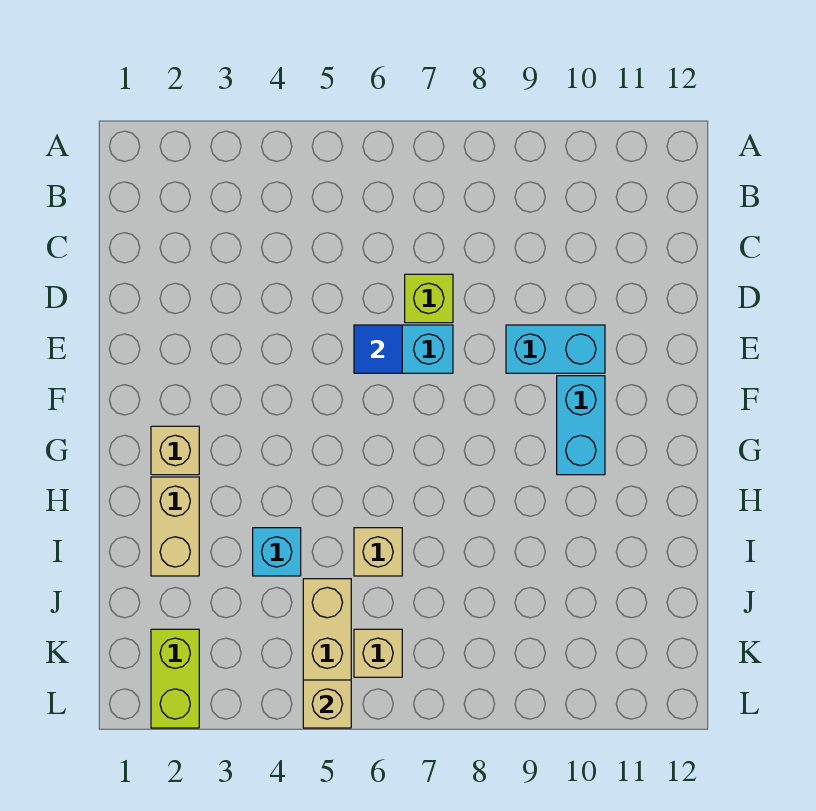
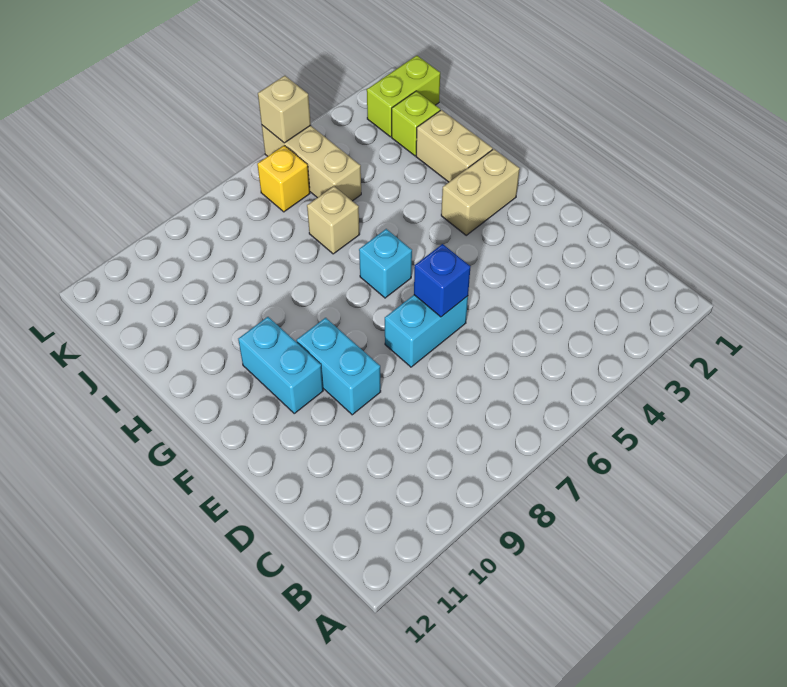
lime 1x1 brick [405,274,453,323] -> lime 1x1 brick moved to [392,91,440,156]
blue 1x1 tile [354,325,402,373] -> blue 1x1 brick [414,244,470,317]
cyan 1x2 brick [506,325,605,373] -> cyan 1x2 brick turned to [296,318,381,415]
tan 1x1 brick [151,426,199,475] -> tan 1x2 brick [441,149,520,235]
cyan 1x1 brick [253,528,301,576] -> cyan 1x1 brick moved to [359,229,412,298]
lime 1x2 brick [151,629,199,728] -> lime 1x2 brick turned to [367,56,440,137]
tan 1x1 brick [354,629,402,677] -> yellow 1x1 brick [257,146,310,212]

